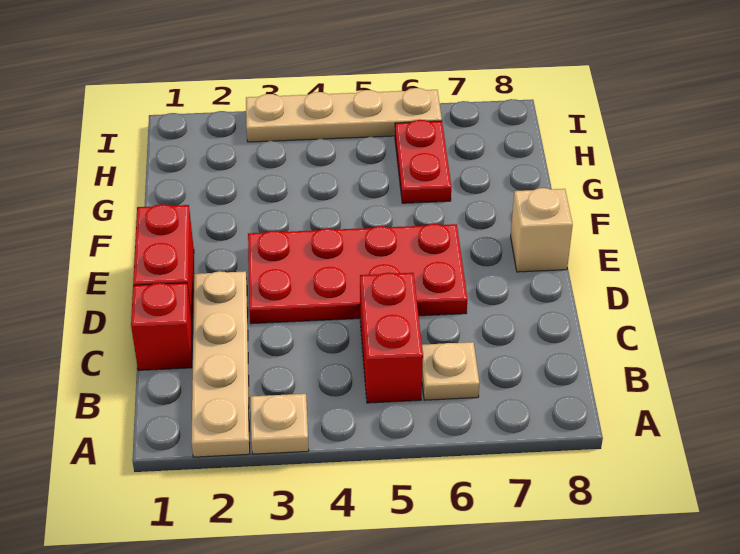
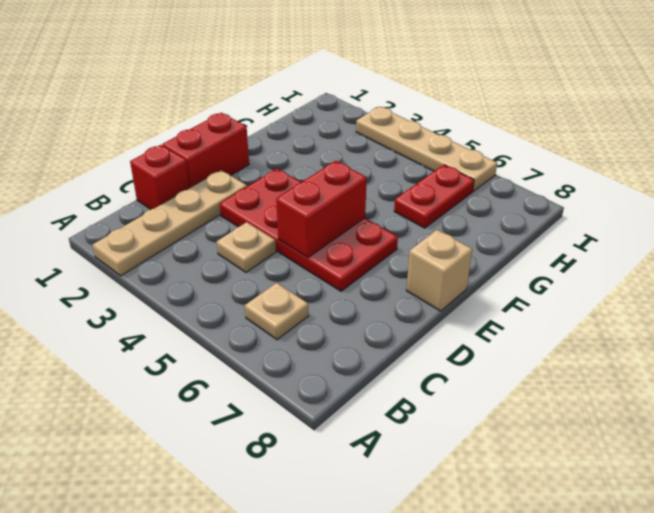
tan 1x1 plate [251,394,309,454] -> tan 1x1 plate moved to [217,222,276,272]
red 1x2 brick [360,273,423,403] -> red 1x2 brick moved to [276,161,367,258]

